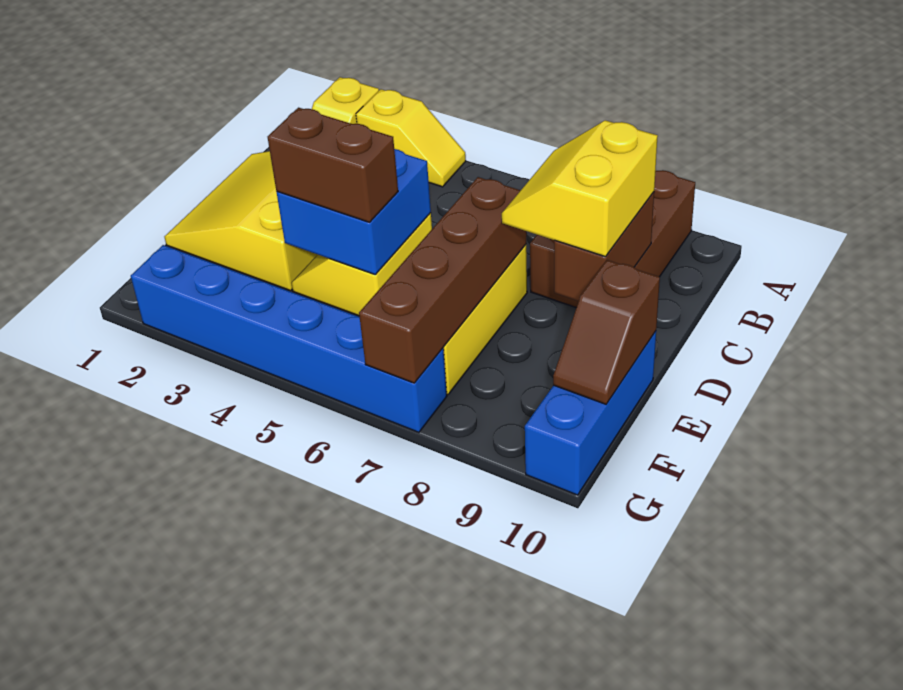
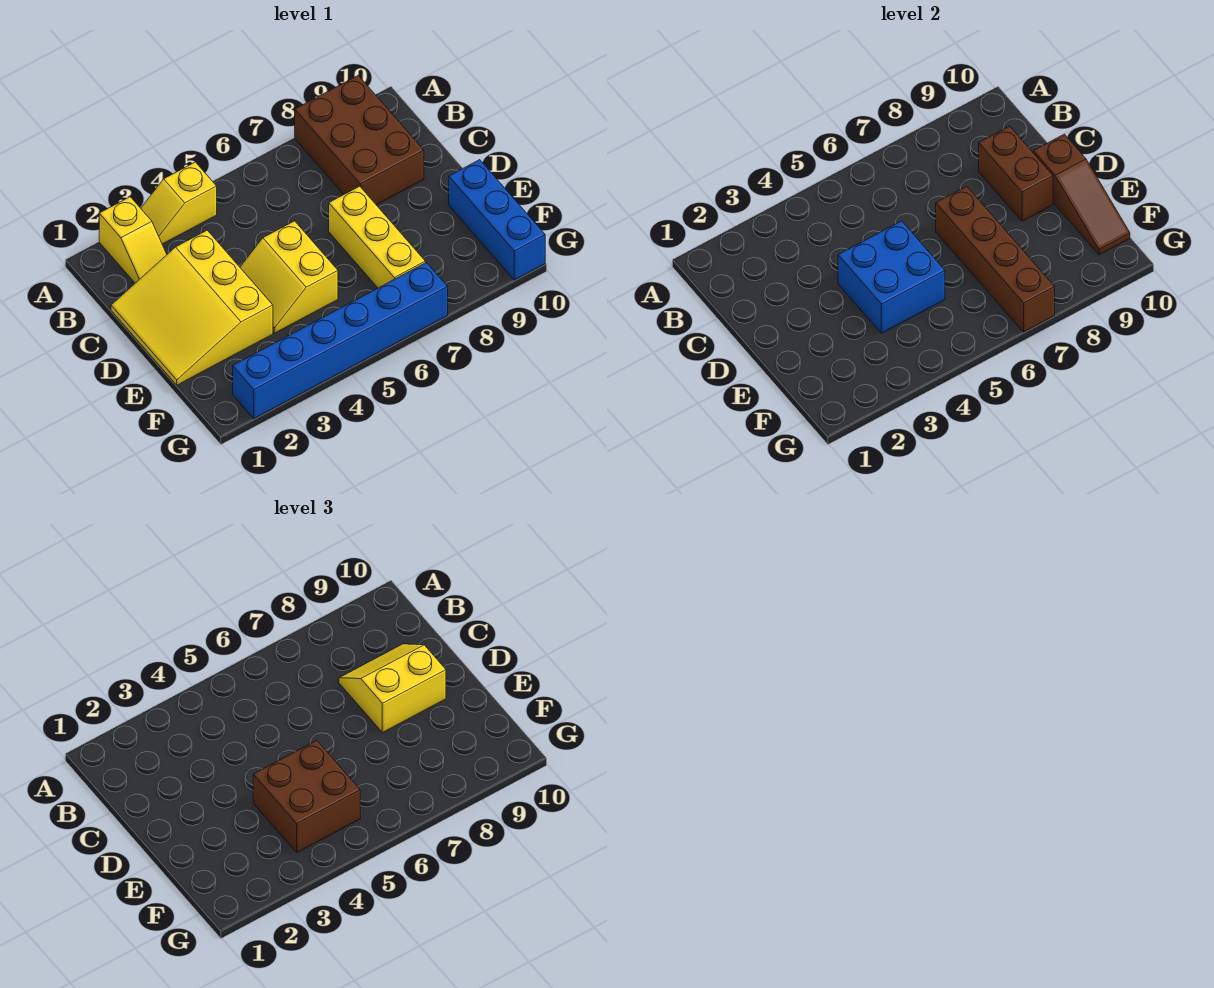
yellow 1x2 slope [356,89,466,187] -> yellow 1x2 slope turned to [141,162,217,244]
yellow 2x2 slope [502,120,658,257] -> yellow 2x2 slope turned to [339,644,446,733]
brown 1x2 brick [268,108,398,222] -> brown 2x2 brick [253,740,360,852]
brown 1x2 slope [553,260,660,404] -> brown 1x3 slope [1033,134,1130,255]

